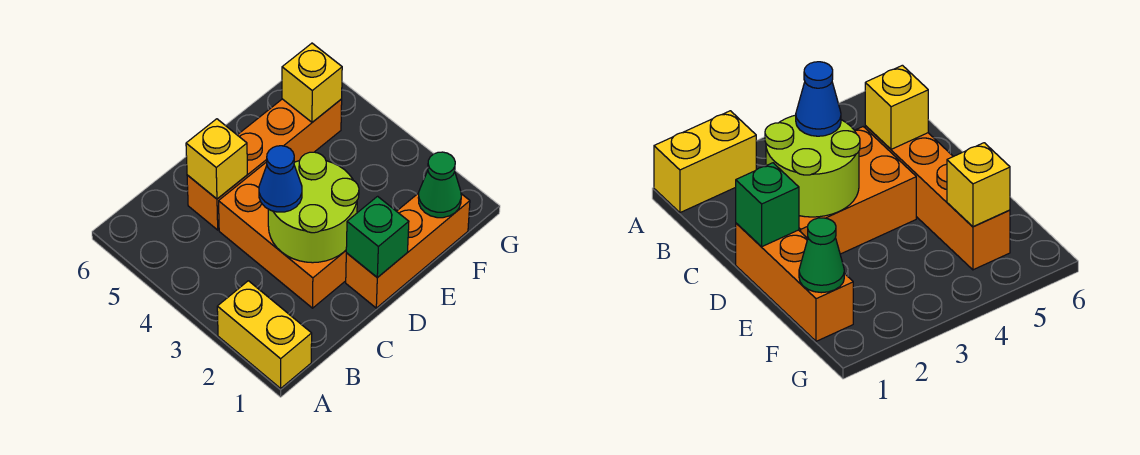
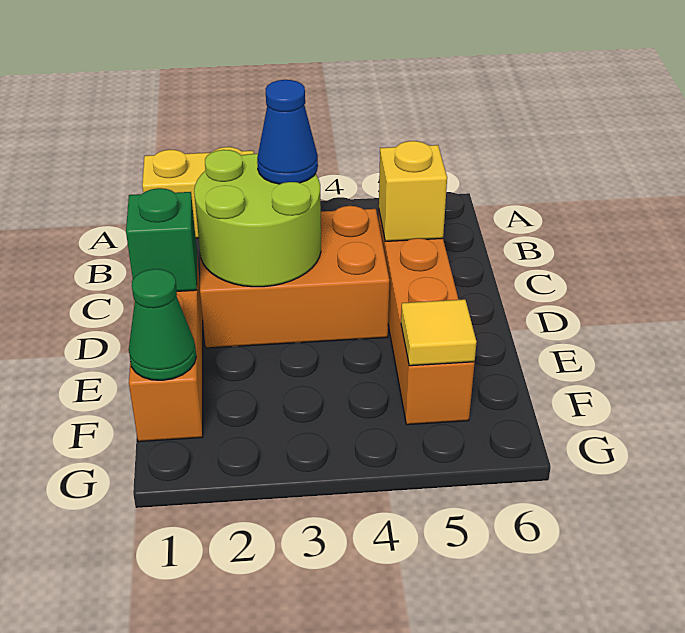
yellow 1x1 brick [282,43,342,122] -> yellow 1x1 tile [401,299,476,366]

